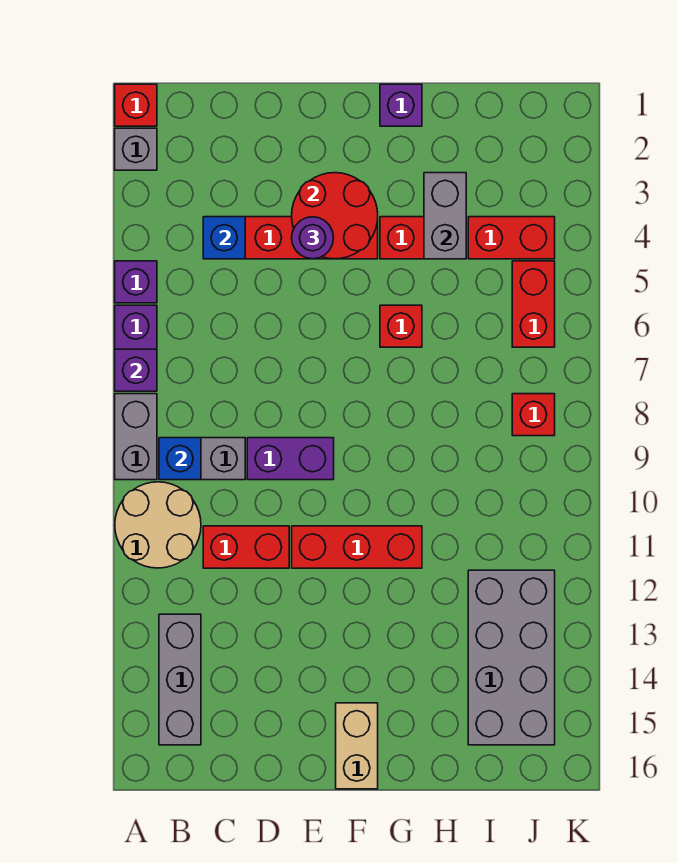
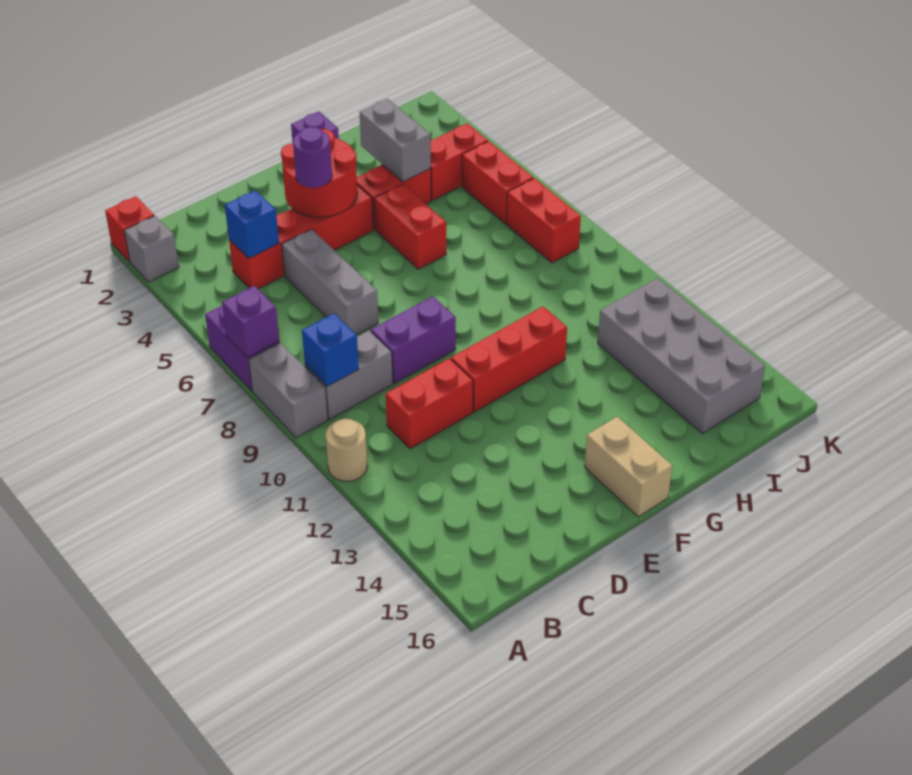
purple 1x1 brick [115,261,157,303] -> none
tan 2x2 round brick [115,482,201,568] -> tan 1x1 round brick [326,419,367,481]
grey 1x3 brick [159,614,201,745] -> grey 1x3 brick moved to [282,229,378,335]
red 1x1 brick [380,305,422,347] -> red 1x2 brick [374,184,446,269]
red 1x1 brick [512,394,555,436] -> red 1x2 brick [506,178,581,263]

